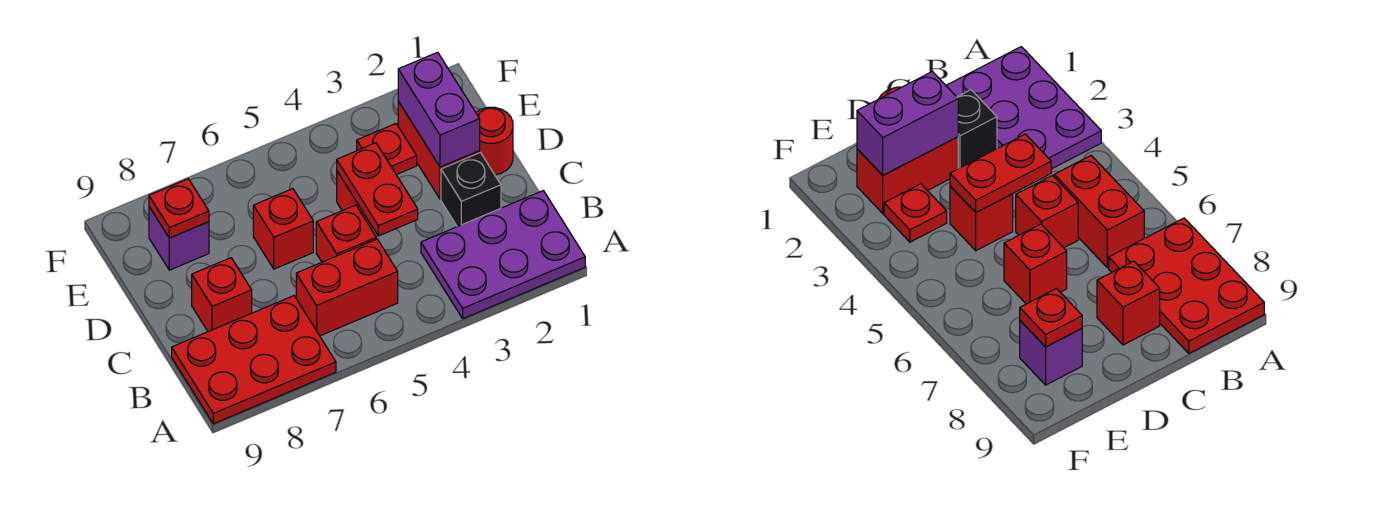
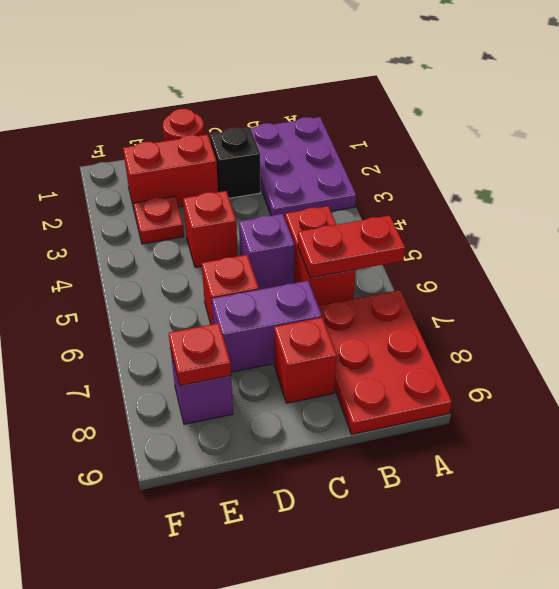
red 1x2 plate [337,143,418,236] -> red 1x2 plate moved to [298,215,405,278]
red 1x1 brick [316,205,376,262] -> purple 1x1 brick [239,214,295,290]
purple 1x2 brick [398,52,480,167] -> purple 1x2 brick moved to [212,281,322,372]

